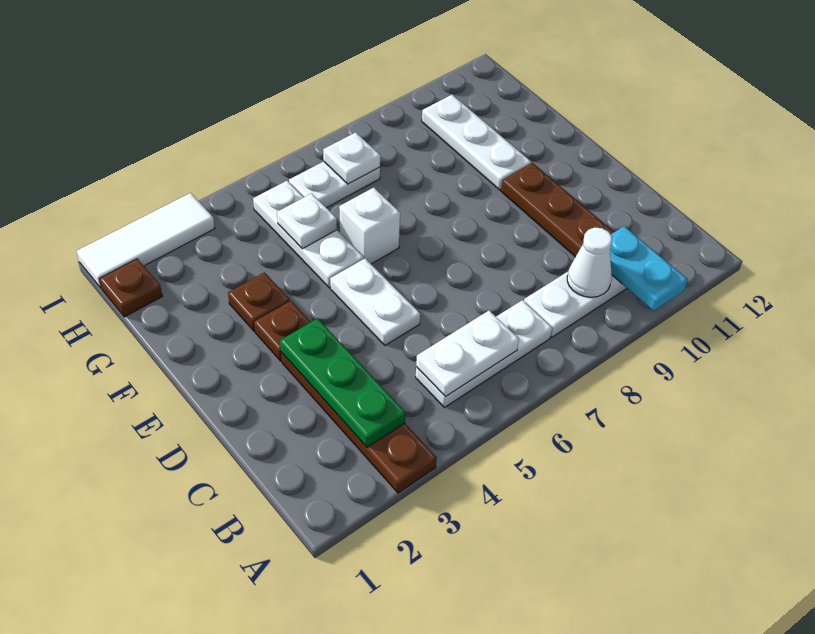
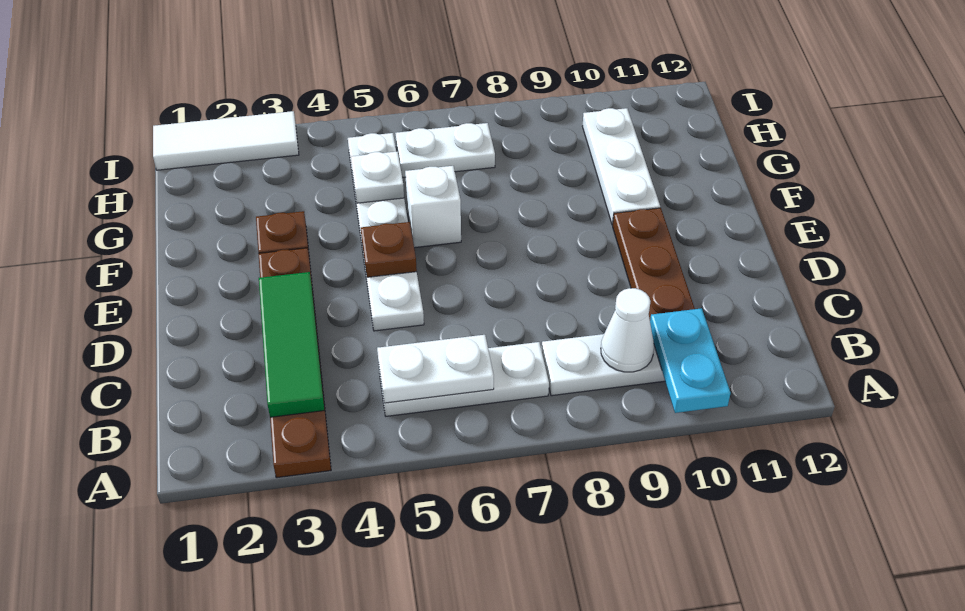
green 1x3 plate [280,318,406,447] -> green 1x3 tile [259,272,325,417]
brown 1x1 plate [99,259,162,317] -> brown 1x1 plate moved to [361,222,417,277]
white 1x1 plate [323,132,380,184] -> none

